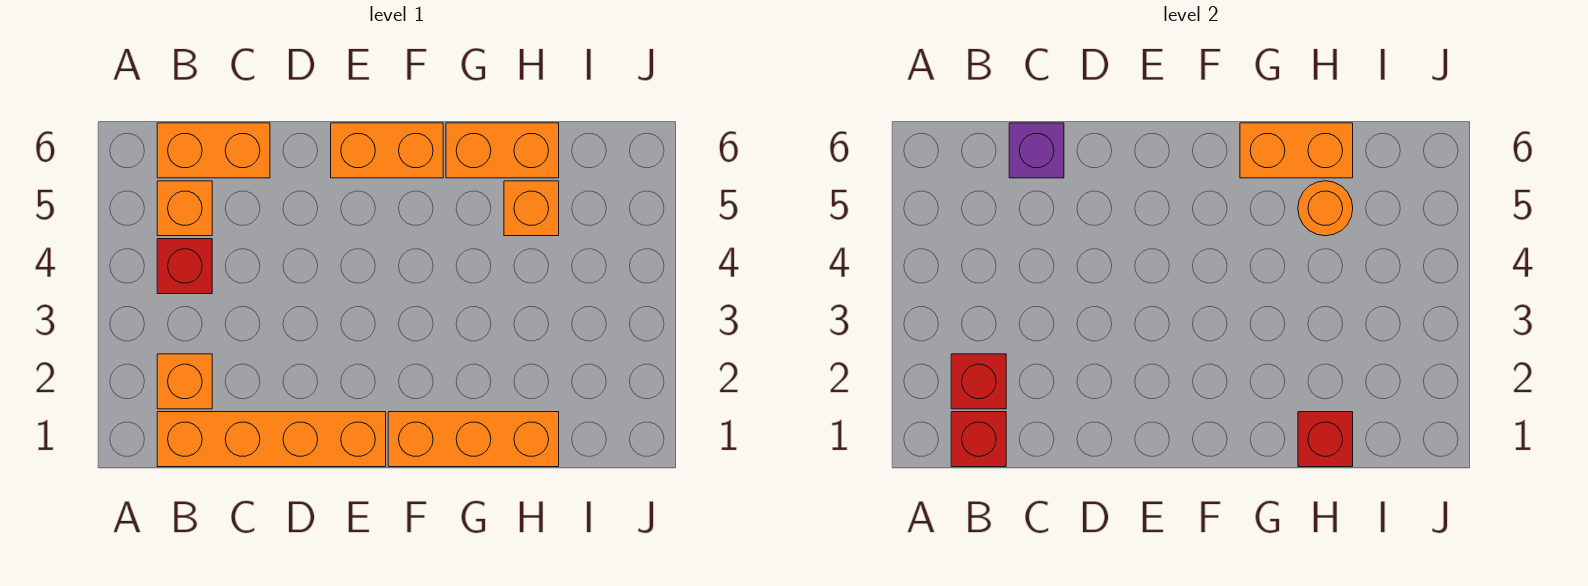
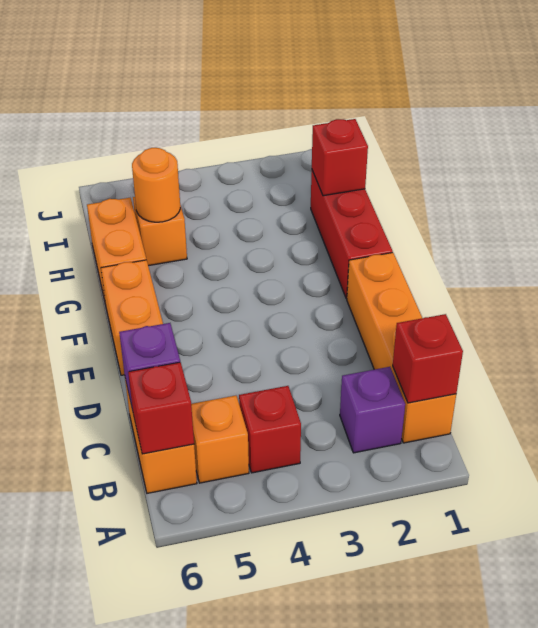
orange 1x1 brick [157,354,212,409] -> purple 1x1 brick [340,367,405,453]
red 1x1 brick [951,354,1006,409] -> red 1x1 brick moved to [128,362,194,454]
orange 1x3 brick [388,412,559,467] -> red 1x3 brick [311,171,393,299]
orange 1x2 brick [1240,123,1353,178] -> none

